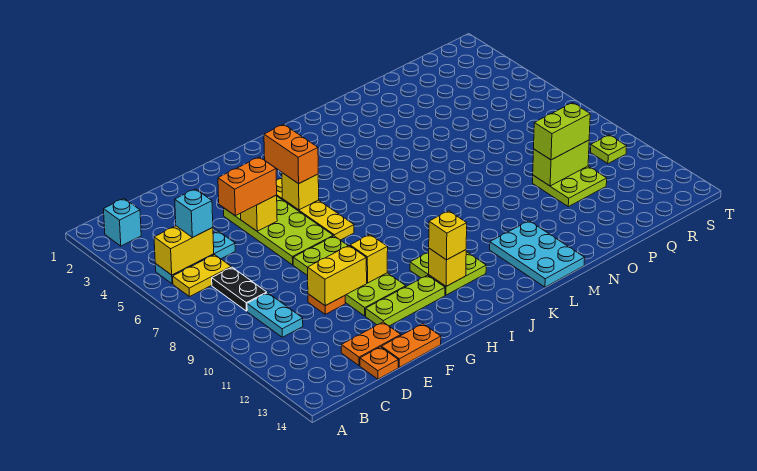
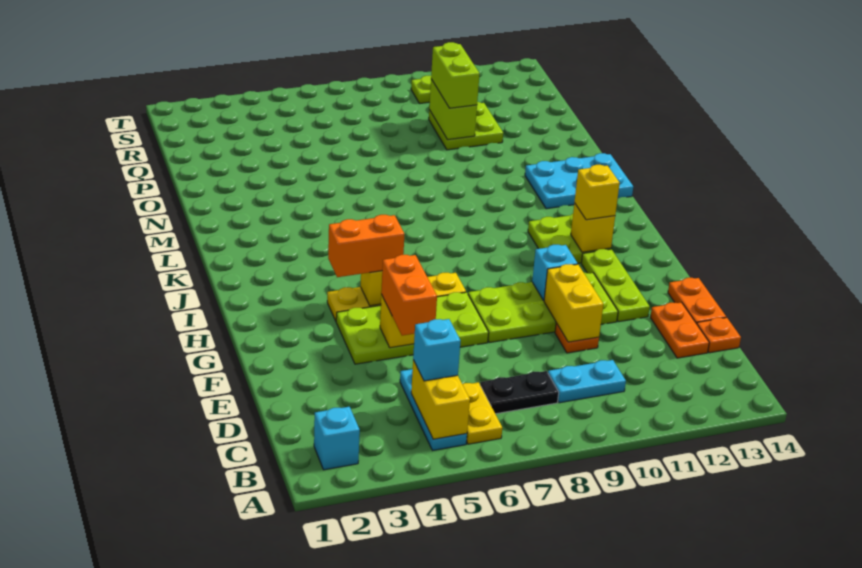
yellow 1x1 brick [350,235,388,283] -> cyan 1x1 brick [532,245,578,300]

